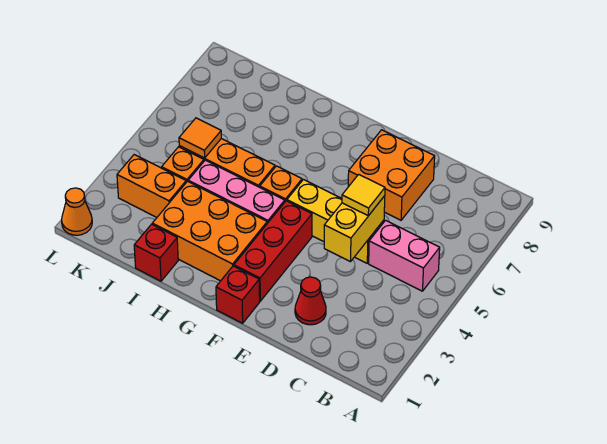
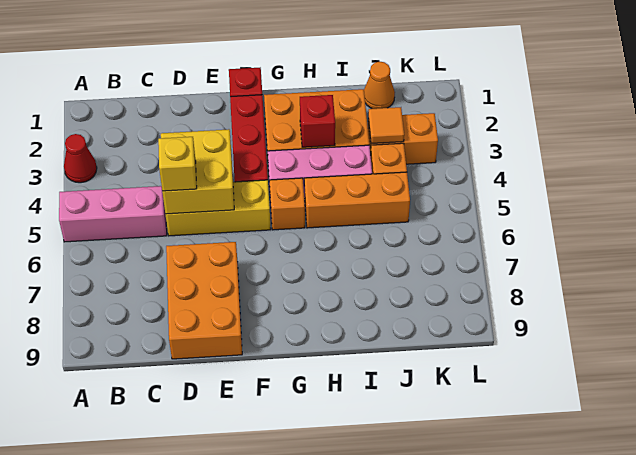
pink 1x2 brick [369,220,440,291] -> pink 1x3 brick [59,186,167,242]
red 1x1 cone [295,277,326,325] -> red 1x1 cone moved to [64,134,97,183]
yellow 1x2 brick [324,196,385,262] -> yellow 2x2 brick [161,129,234,214]
yellow 1x1 tile [342,174,385,216] -> yellow 1x1 brick [158,137,197,191]
orange 2x2 brick [348,130,435,220] -> orange 2x3 brick [166,242,242,359]
red 1x1 brick [134,224,178,281] -> red 1x1 brick moved to [300,95,335,147]
orange 1x1 tile [179,118,221,158] -> orange 1x1 tile moved to [368,107,404,144]
orange 1x1 cone [62,188,92,235] -> orange 1x1 cone moved to [364,62,395,109]

